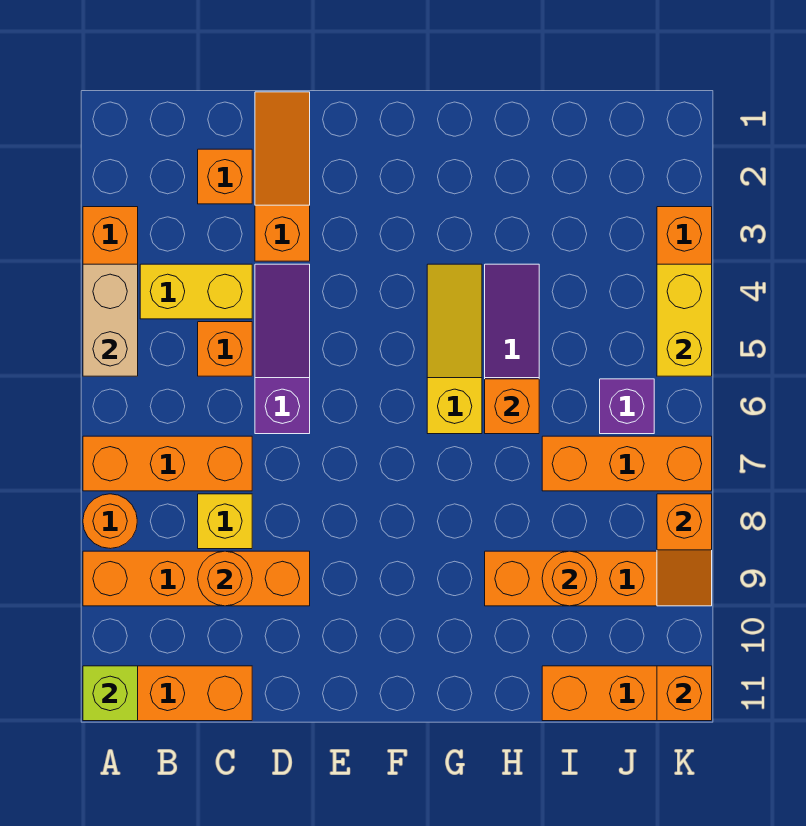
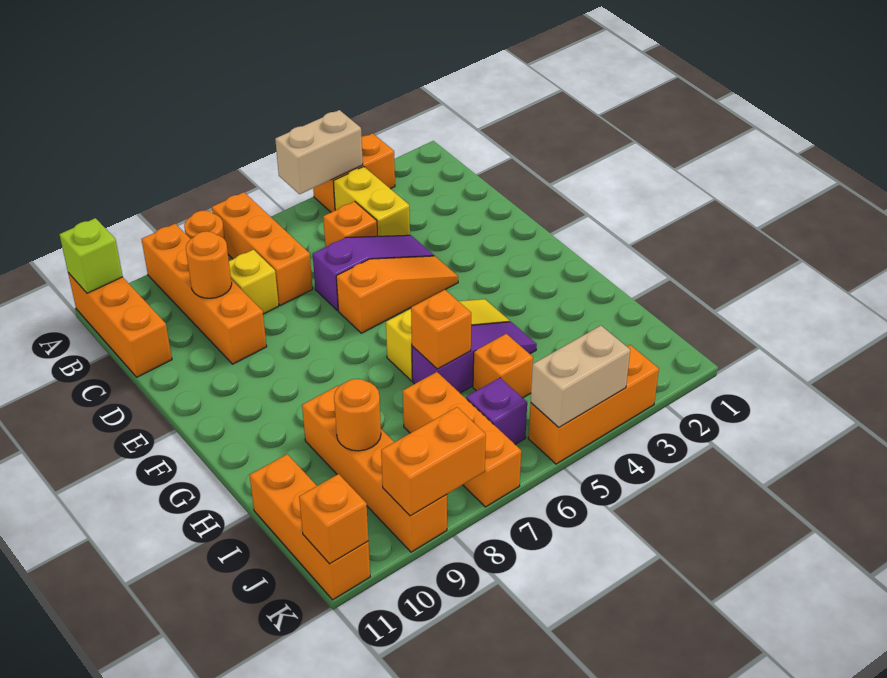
orange 1x1 brick [198,149,252,204] -> orange 1x1 brick moved to [473,334,533,398]
orange 1x3 slope [255,92,310,261] -> orange 1x3 slope moved to [336,256,458,333]
yellow 1x2 brick [657,264,712,376] -> tan 1x2 brick [531,326,630,427]
orange 1x2 slope [657,494,712,606] -> orange 1x2 brick [381,407,486,516]

